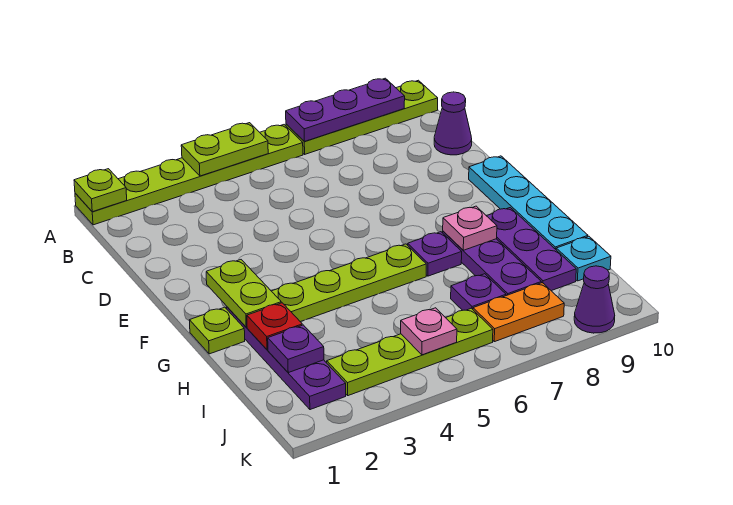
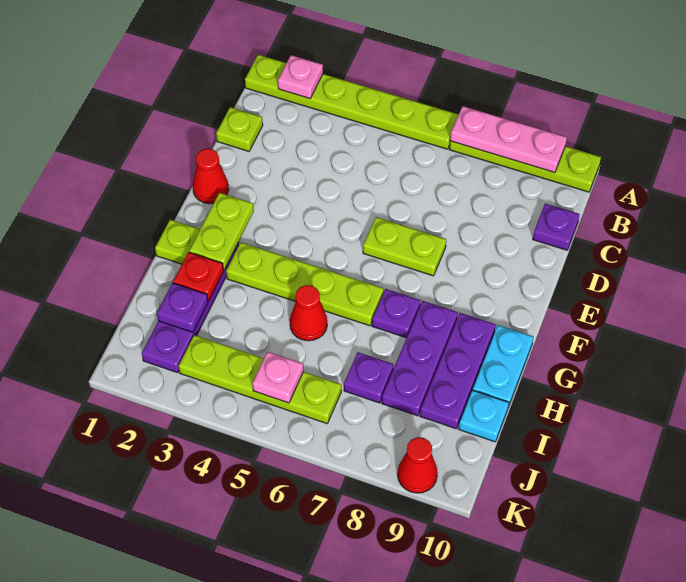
lime 1x1 plate [74,169,127,212] -> lime 1x1 plate moved to [216,107,263,151]
lime 1x2 plate [181,123,268,176] -> lime 1x2 plate moved to [363,217,446,276]
purple 1x3 plate [286,78,405,141] -> pink 1x3 plate [450,106,567,173]
purple 1x1 cone [434,92,472,155] -> purple 1x1 plate [533,204,580,250]
none -> red 1x1 cone [193,149,229,204]
cyan 1x4 plate [469,156,588,249] -> cyan 1x2 plate [472,325,533,407]
pink 1x1 plate [443,206,497,250] -> pink 1x1 plate moved to [278,55,323,99]
none -> red 1x1 cone [290,285,327,341]
orange 1x2 plate [473,283,564,342] -> none
purple 1x1 cone [574,266,615,333] -> red 1x1 cone [398,437,438,493]

